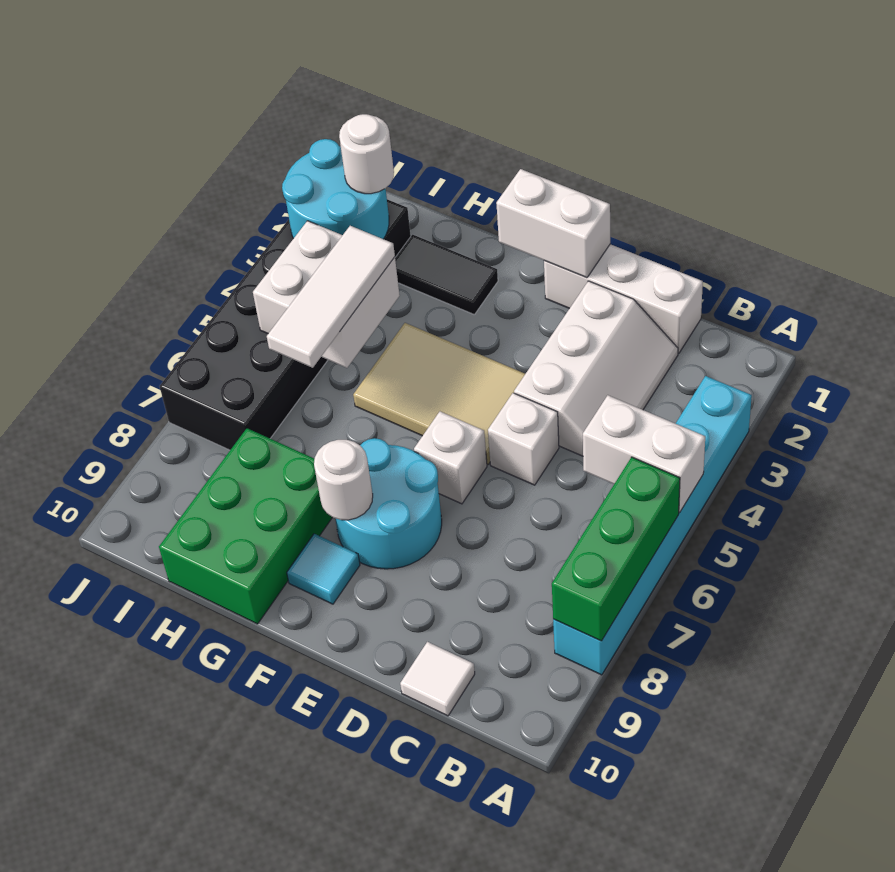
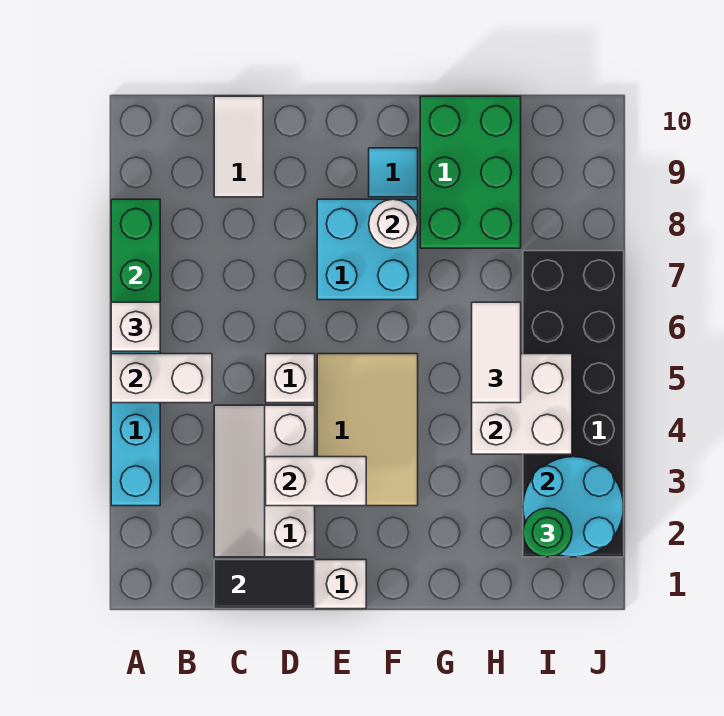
white 1x1 tile [400,642,475,716] -> white 1x2 tile [214,96,263,197]
white 1x2 brick [496,169,610,278] -> white 1x2 brick moved to [266,457,366,506]
tan 2x3 tile [353,323,525,465] -> tan 2x3 tile turned to [317,354,418,506]
white 1x1 brick [414,412,487,504] -> white 1x1 brick moved to [111,302,160,351]
cyan 2x2 round brick [335,438,442,569] -> cyan 2x2 brick [317,199,418,300]
black 1x2 tile [395,235,498,314] -> black 1x2 tile moved to [214,560,315,609]
white 1x3 tile [267,226,395,368] -> white 1x2 tile [472,302,521,403]
white 1x1 round brick [339,114,394,194] -> green 1x1 round brick [523,508,572,557]

